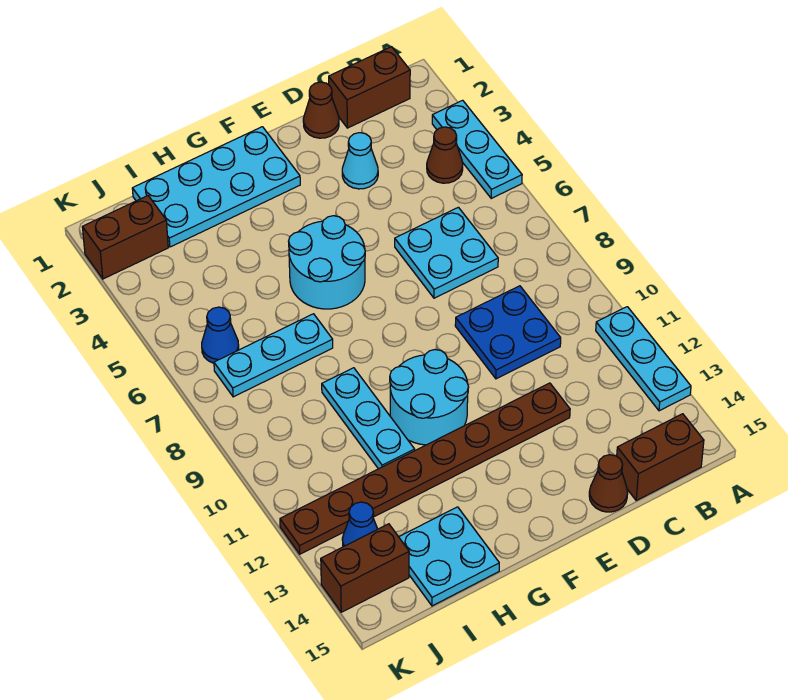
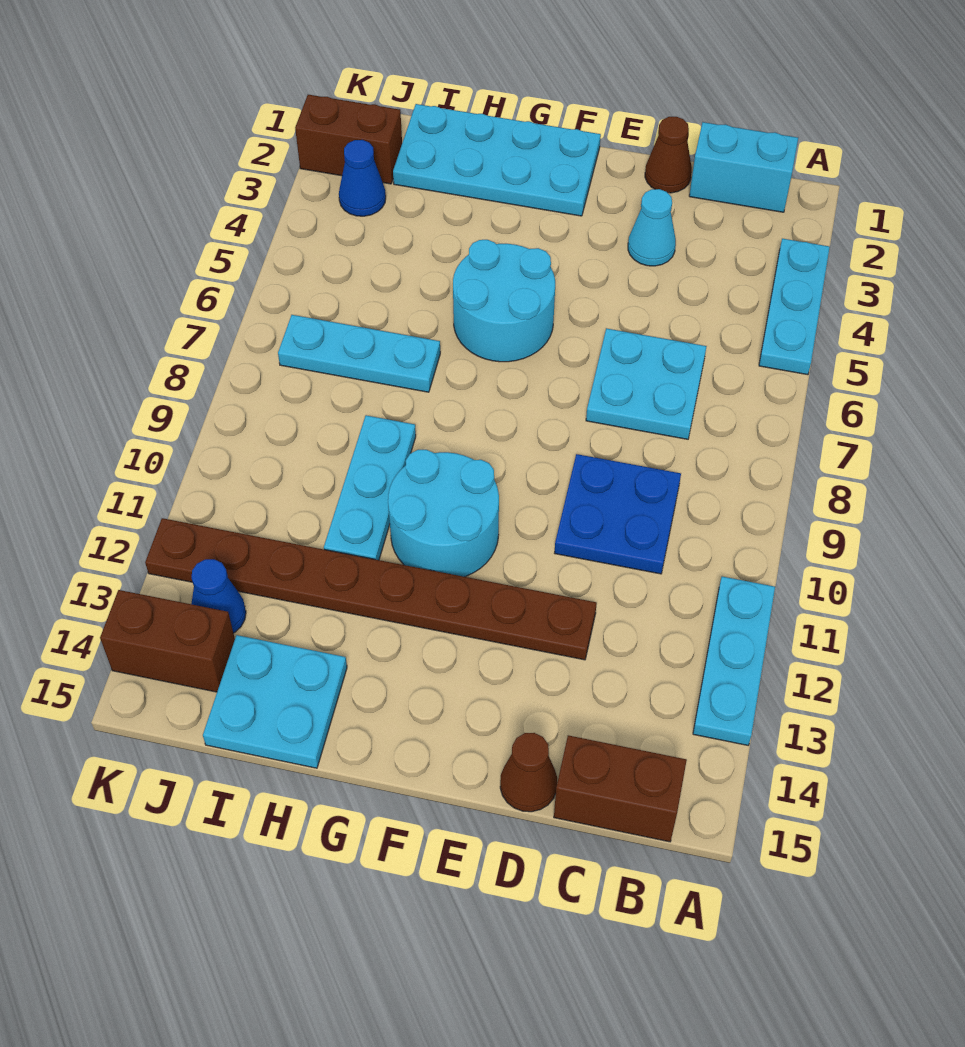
brown 1x2 brick [329,47,410,128] -> cyan 1x2 brick [689,122,798,212]
brown 1x1 cone [427,127,463,183] -> none
blue 1x1 cone [202,307,239,363] -> blue 1x1 cone moved to [339,140,386,216]

